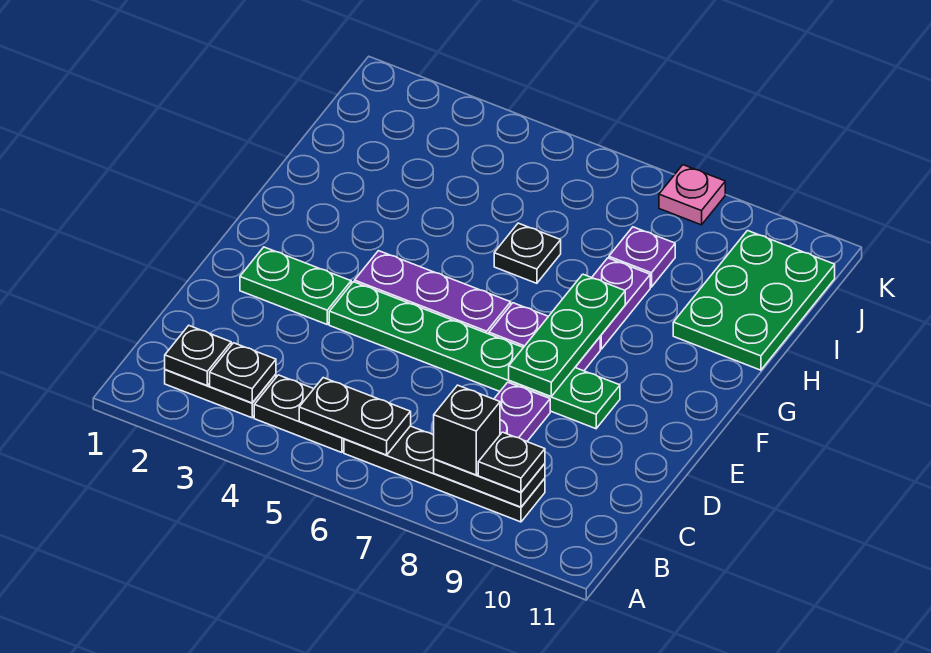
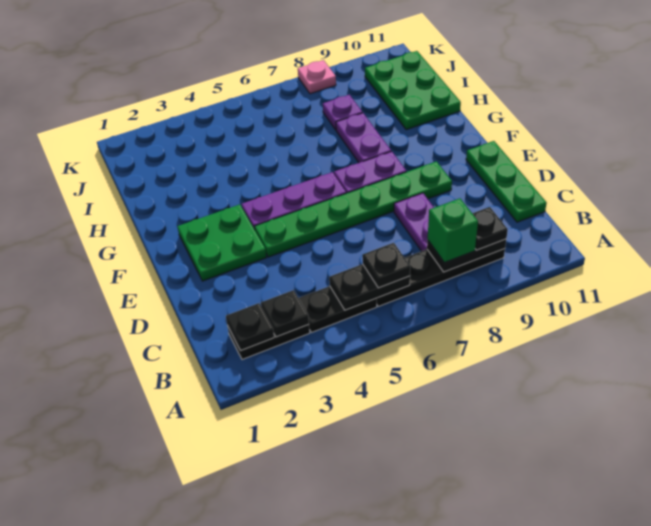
black 1x1 brick [434,385,500,475] -> green 1x1 brick [428,198,478,263]
green 1x2 plate [240,247,351,324] -> green 2x2 plate [177,204,267,281]
green 1x3 plate [509,274,625,397] -> green 1x3 plate moved to [466,141,547,222]
black 1x1 plate [494,223,561,283] -> black 1x1 plate moved to [362,243,410,288]

